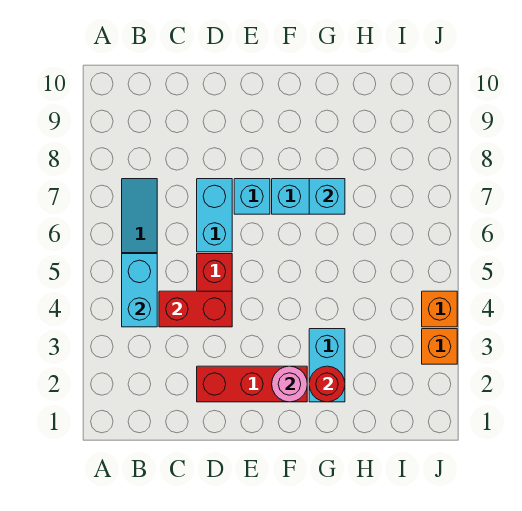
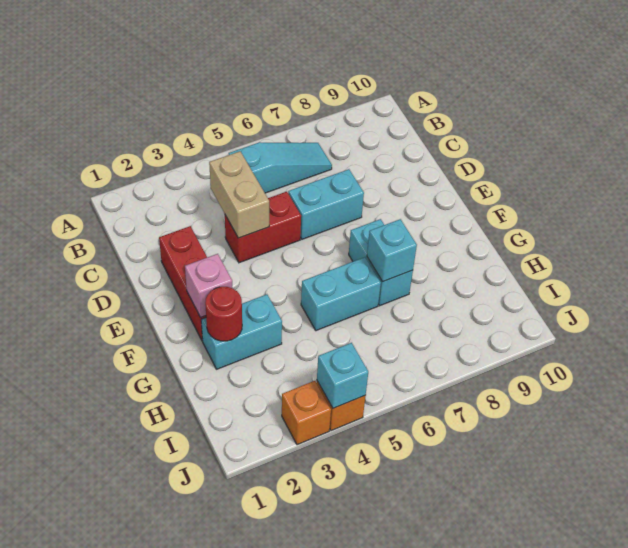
cyan 1x2 brick [122,254,157,327] -> cyan 1x2 brick moved to [301,257,381,331]
red 1x2 brick [159,291,232,327] -> tan 1x2 brick [209,151,269,238]
cyan 1x1 brick [234,179,270,214] -> cyan 1x1 brick moved to [317,343,368,408]
pink 1x1 round brick [272,366,307,402] -> pink 1x1 brick [185,254,232,317]

